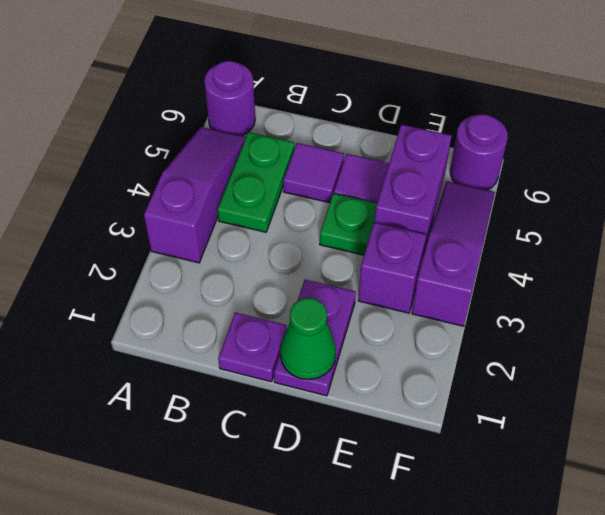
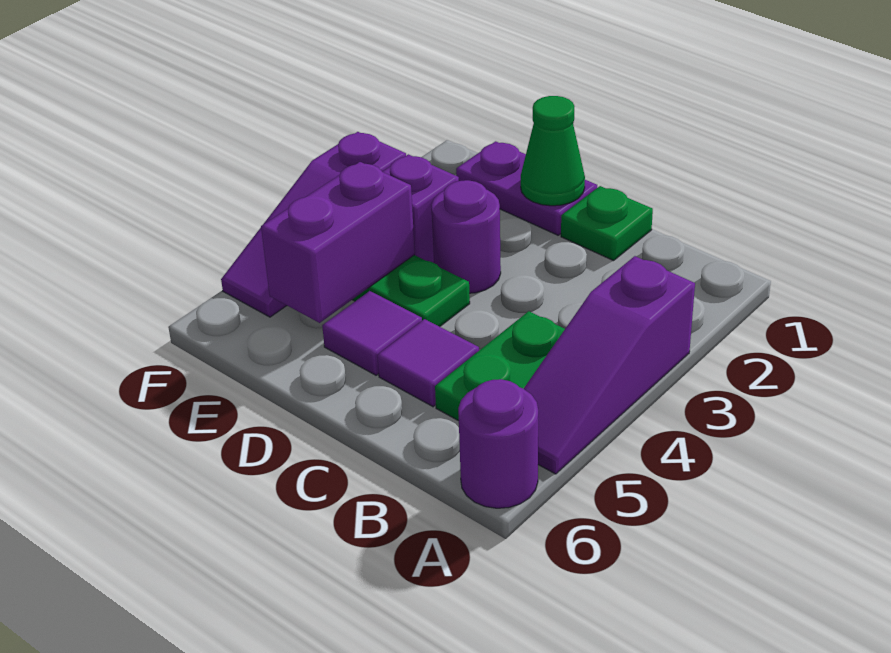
purple 1x1 plate [218,312,287,382] -> green 1x1 plate [561,186,653,261]
purple 1x2 plate [274,279,356,396] -> purple 1x2 plate turned to [456,141,597,235]
purple 1x1 round brick [450,114,508,190] -> purple 1x1 round brick moved to [431,180,501,293]

